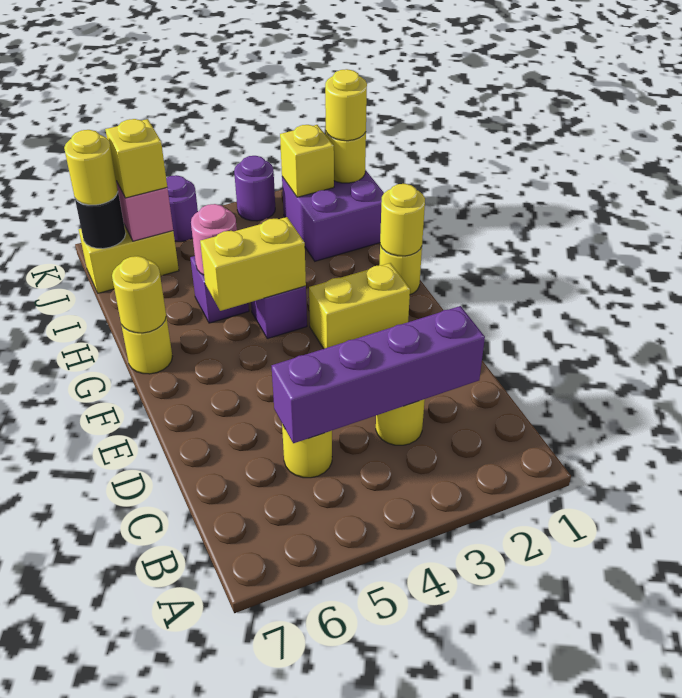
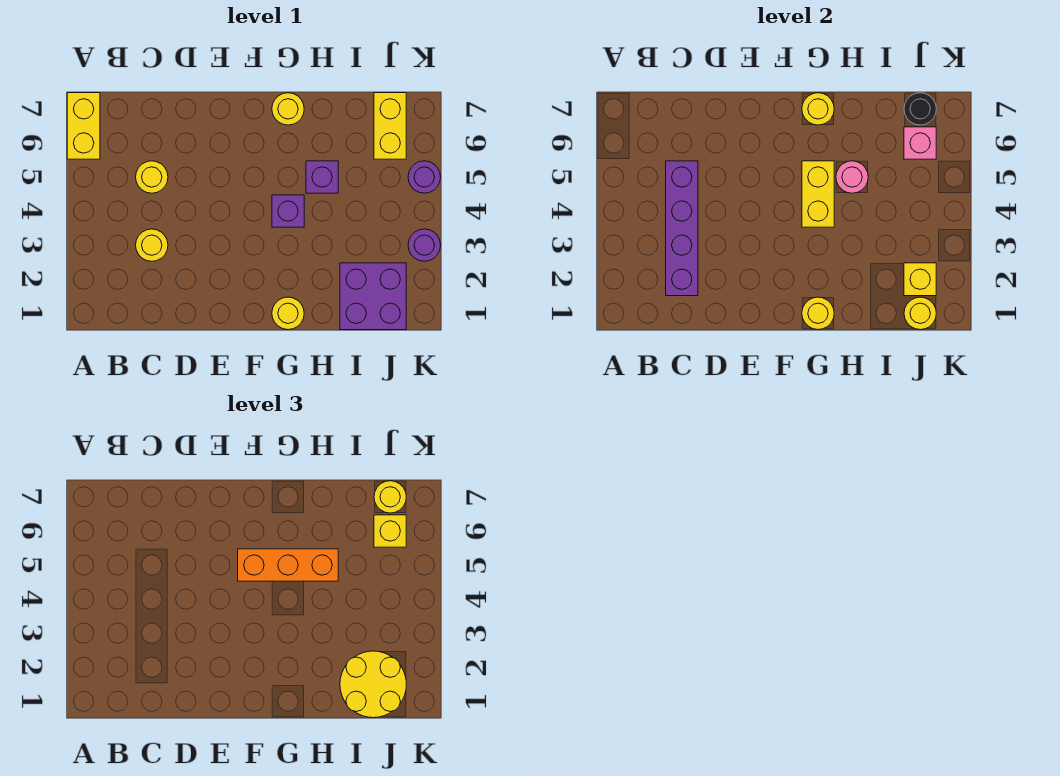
yellow 1x2 brick [309,263,410,349] -> yellow 1x2 brick moved to [67,93,100,159]
none -> orange 1x3 brick [238,549,338,581]
yellow 1x1 round brick [325,69,367,141] -> yellow 2x2 round brick [340,651,406,718]

